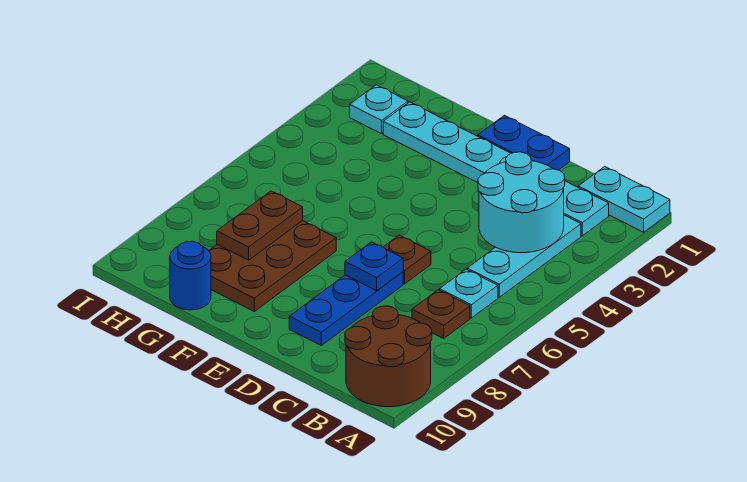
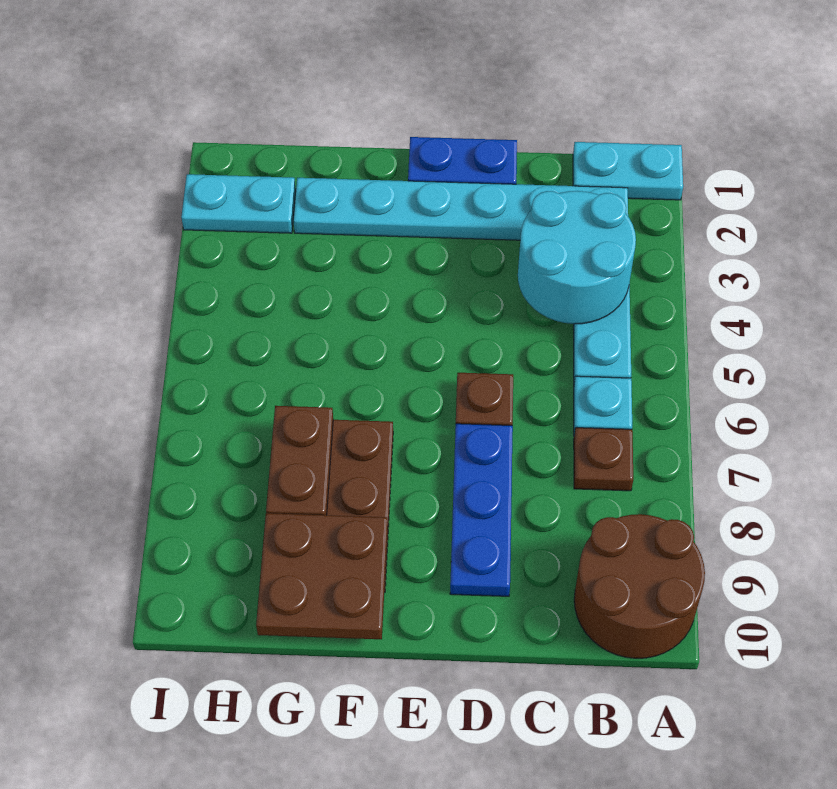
blue 1x1 plate [345,242,403,291] -> none
none -> brown 2x2 plate [256,513,388,639]
blue 1x1 round brick [170,241,211,310] -> none
cyan 1x1 plate [350,85,408,134] -> cyan 1x2 plate [181,174,296,233]

